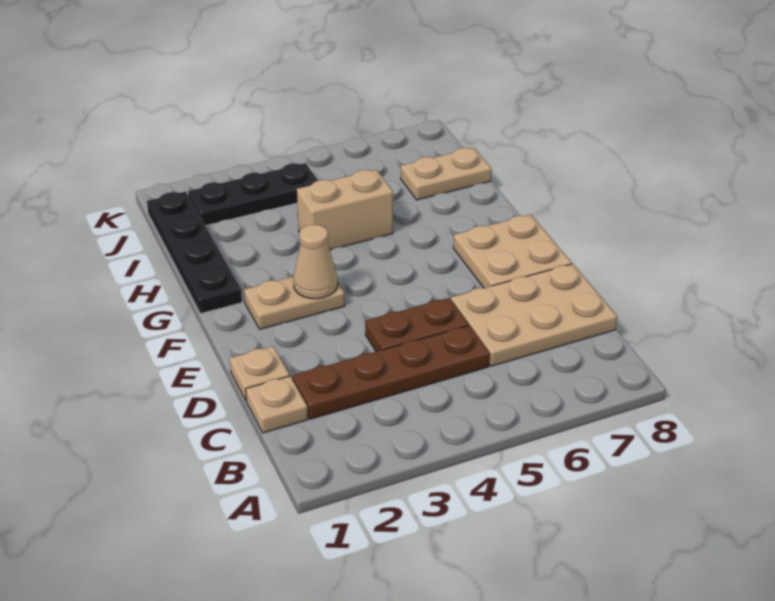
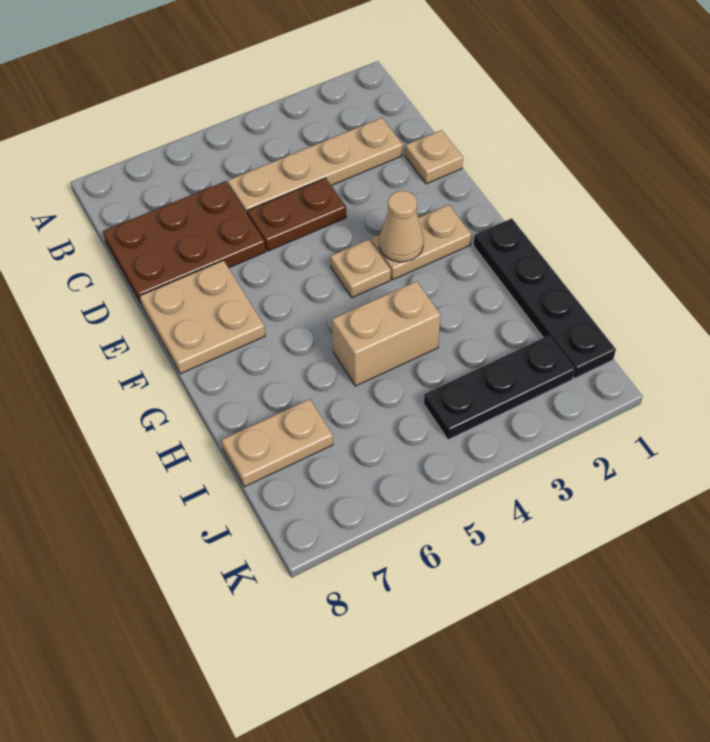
tan 1x1 plate [246,376,308,433] -> tan 1x1 plate moved to [330,239,391,298]
brown 1x4 plate [293,326,489,419] -> tan 1x4 plate [228,118,403,215]
tan 2x3 plate [451,264,617,366] -> brown 2x3 plate [103,181,266,305]

